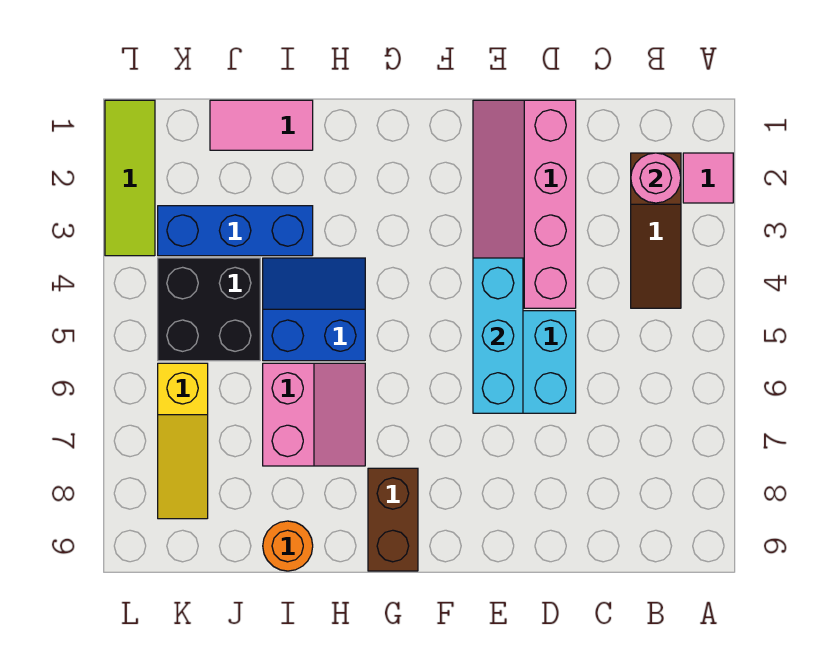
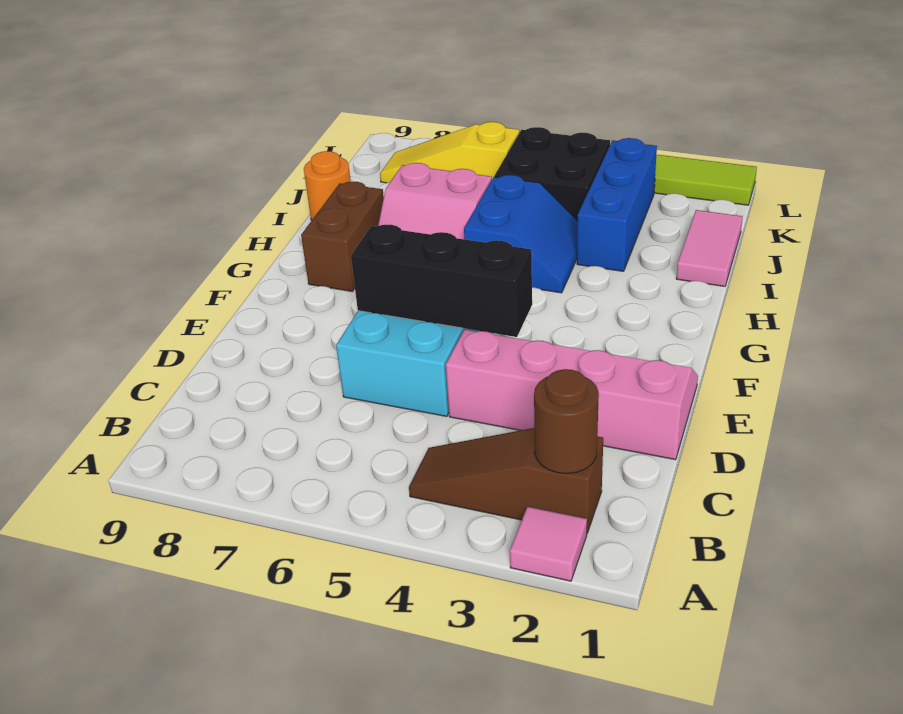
pink 1x1 round brick [631,153,681,203] -> brown 1x1 round brick [534,369,599,474]
cyan 1x3 brick [473,258,523,413] -> black 1x3 brick [351,225,532,337]
brown 1x2 brick [368,468,418,571] -> brown 1x2 brick turned to [301,182,384,291]

